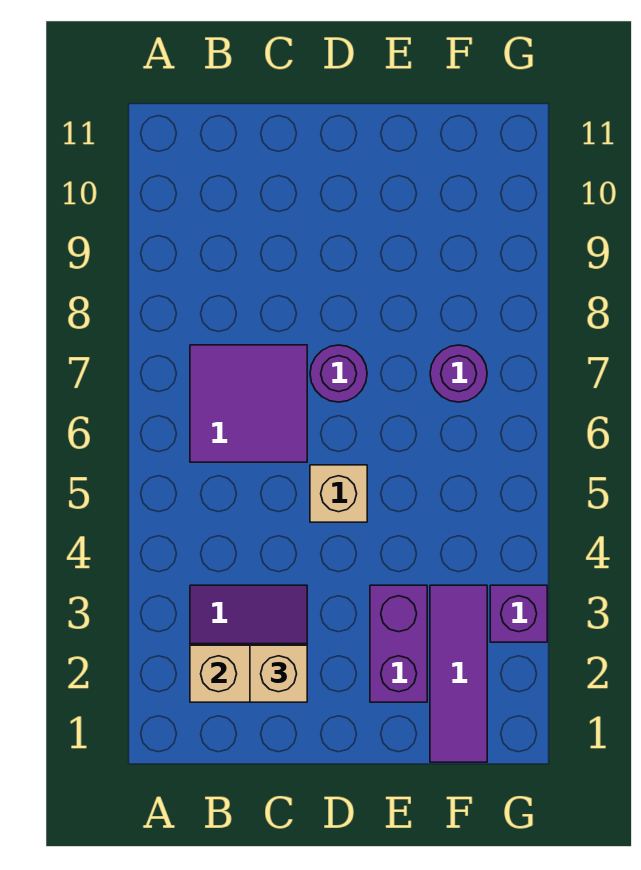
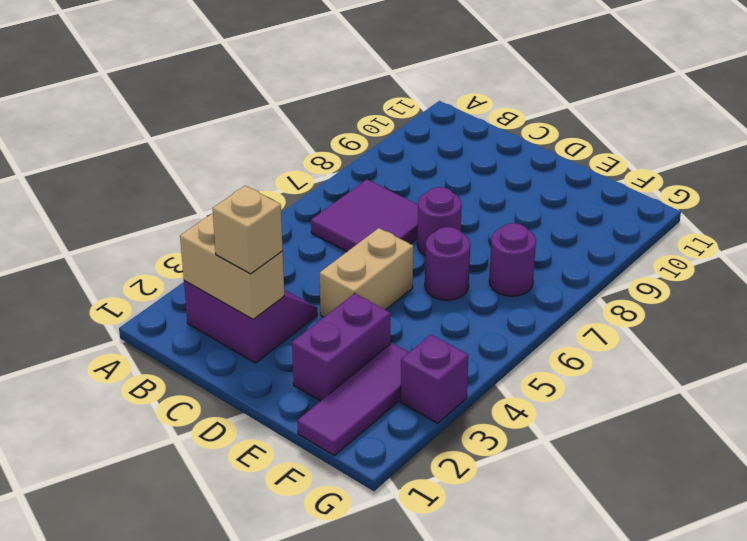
tan 1x1 brick [310,465,367,522] -> tan 1x2 brick [320,228,413,317]
none -> purple 1x1 round brick [425,227,470,300]

